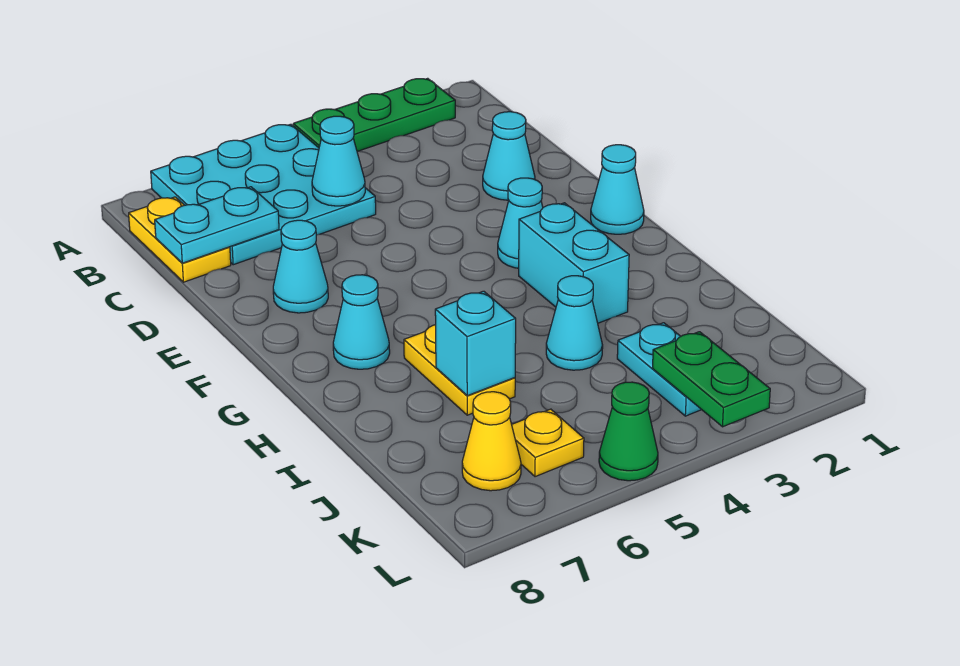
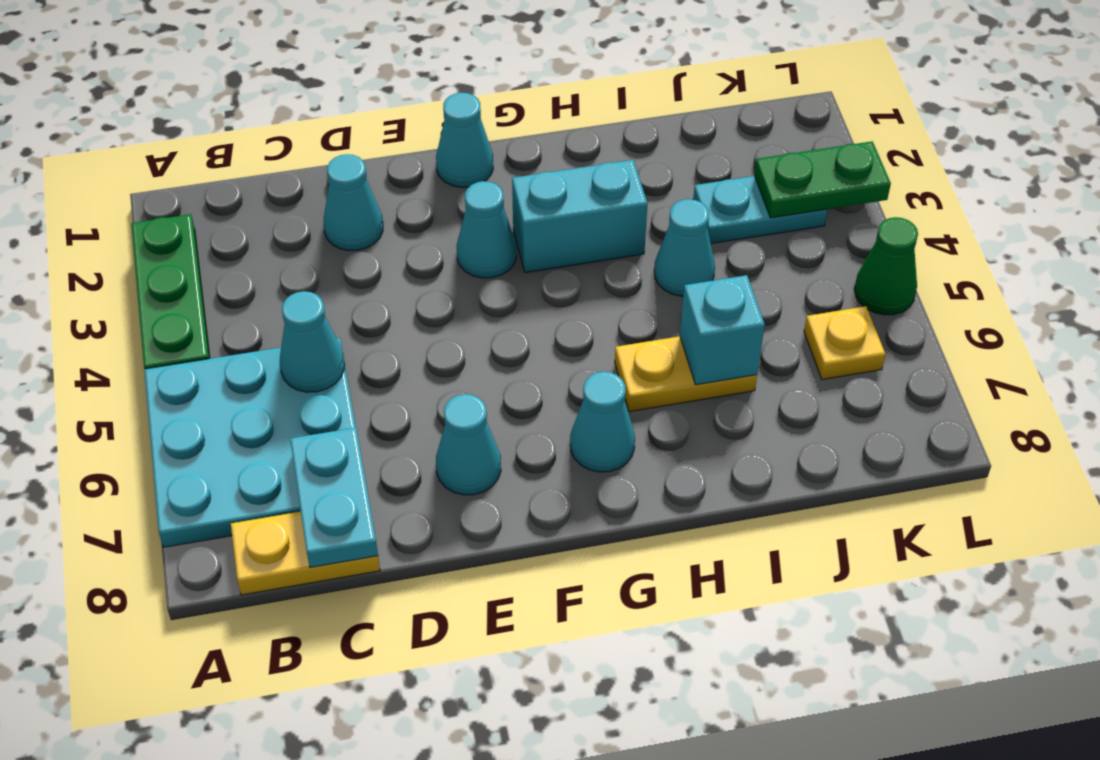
yellow 1x1 cone [462,392,521,491] -> none

